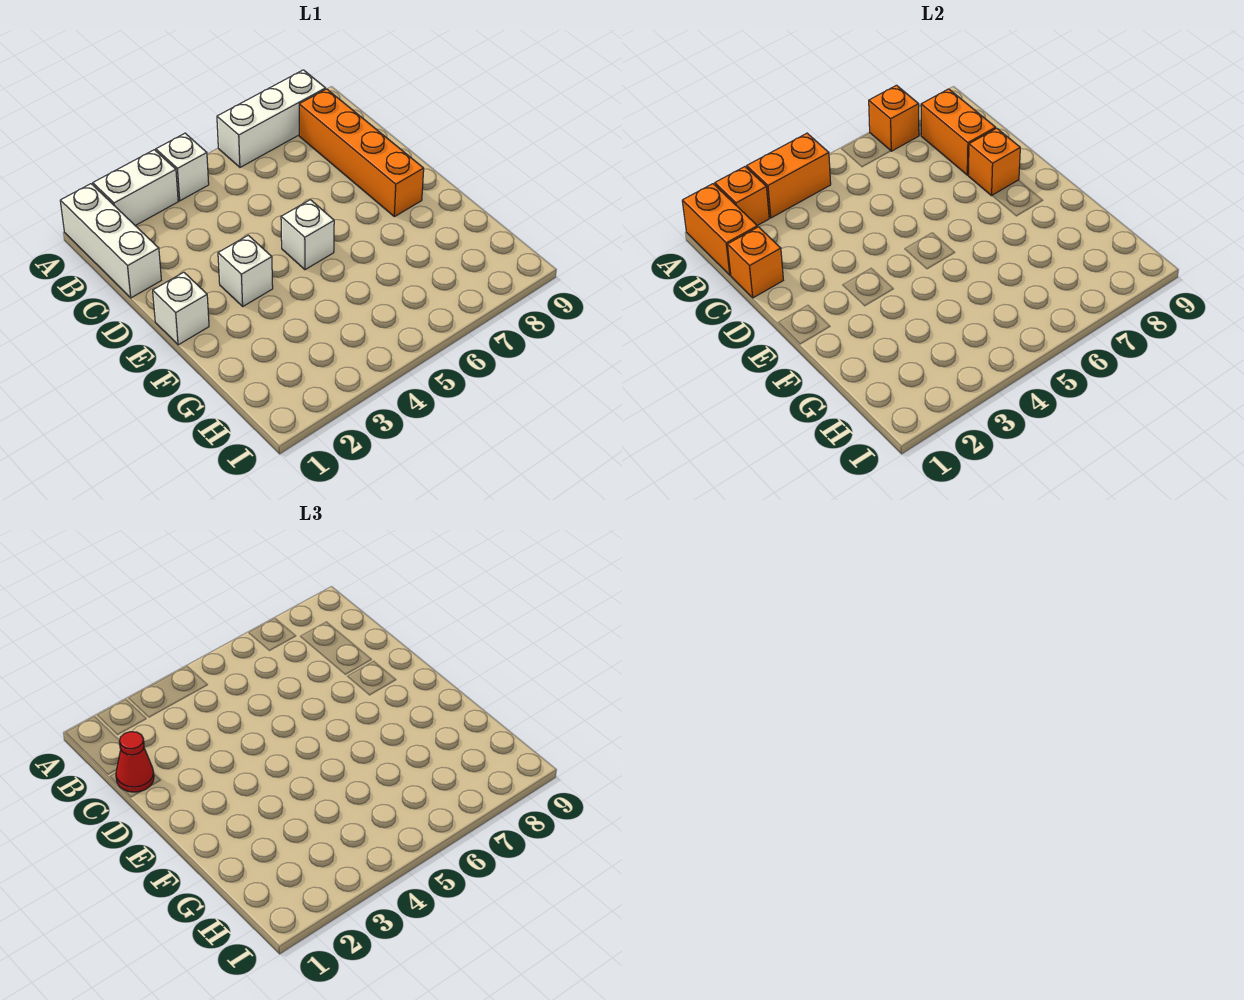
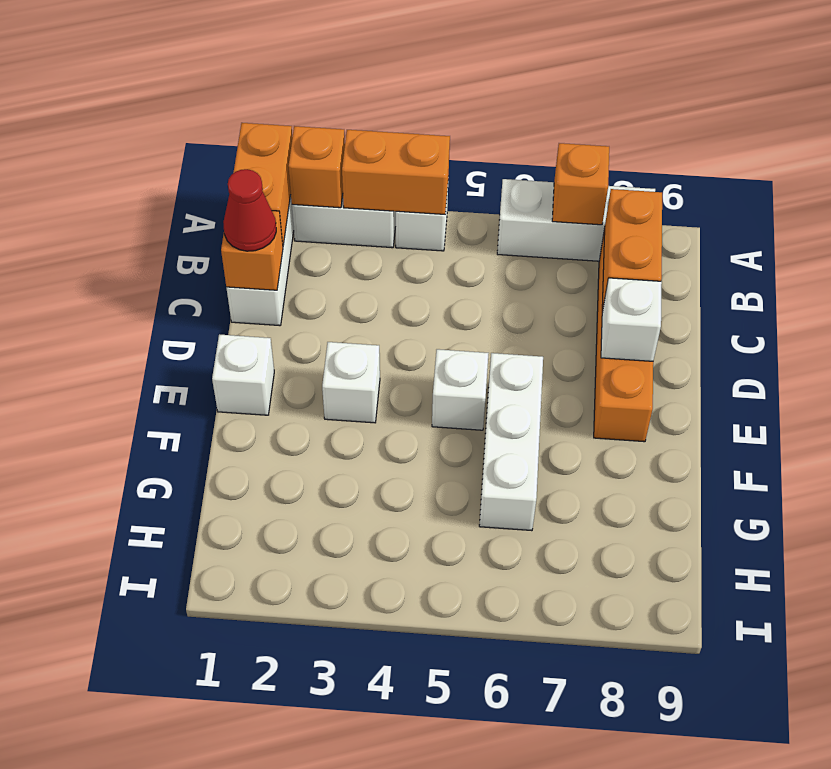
orange 1x1 brick [968,128,1020,196] -> white 1x1 brick [601,278,662,361]
none -> white 1x3 brick [479,353,543,531]

